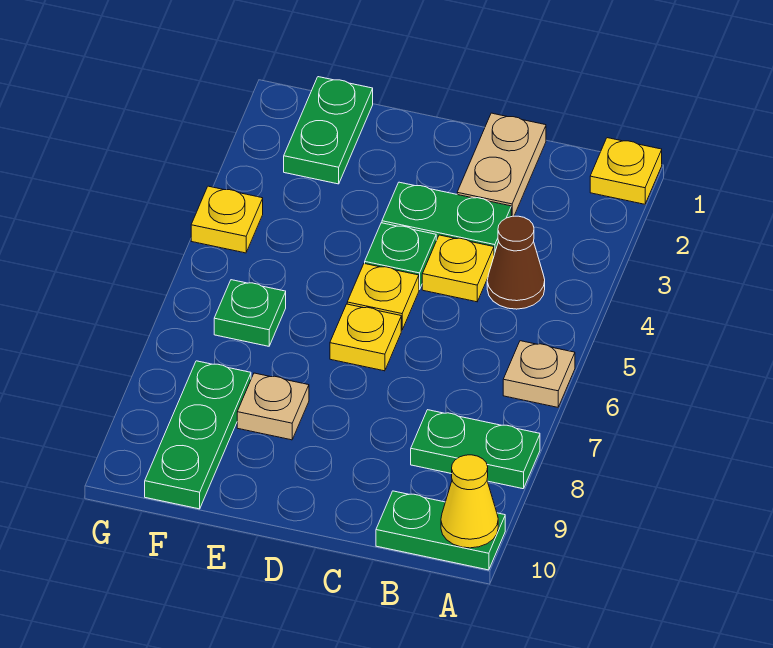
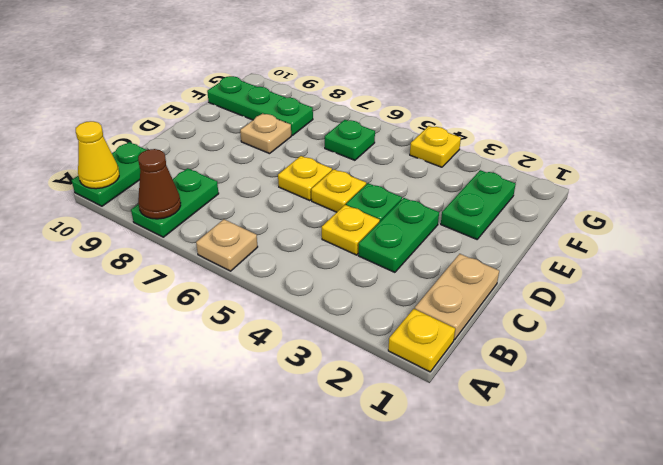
brown 1x1 cone [487,216,545,309] -> brown 1x1 cone moved to [138,149,181,219]
tan 1x2 plate [457,113,546,217] -> tan 1x2 plate turned to [415,254,499,340]
green 1x2 plate [284,77,373,184] -> green 1x2 plate turned to [441,170,516,239]

